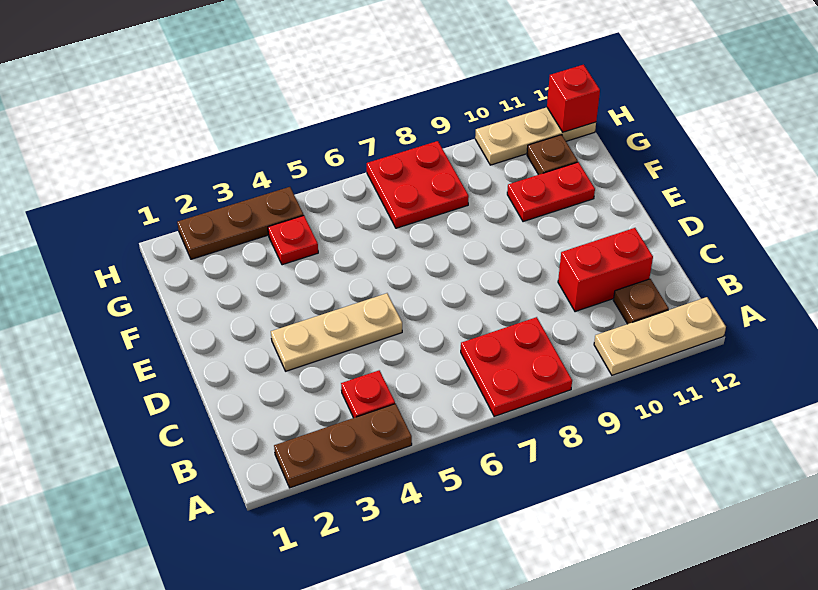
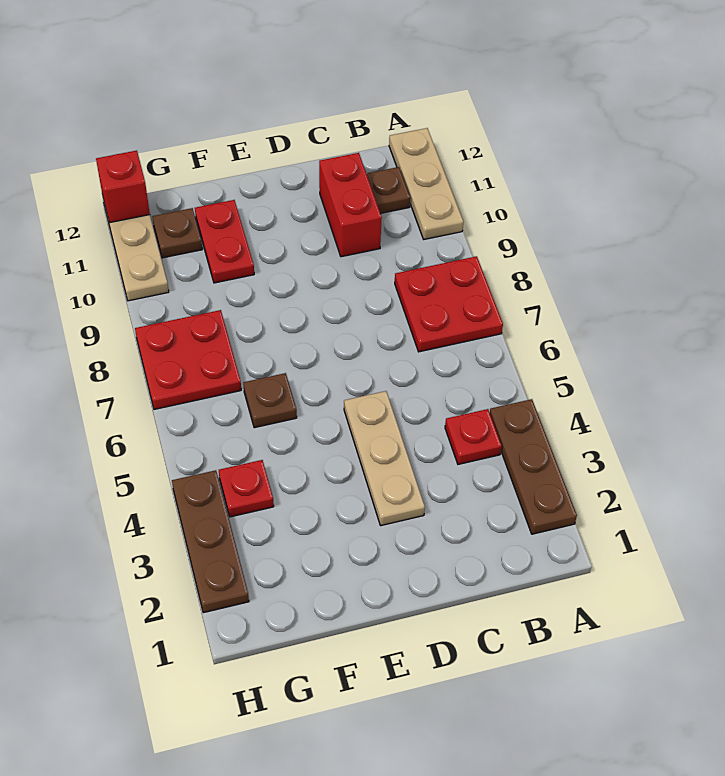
none -> brown 1x1 plate [243,373,297,428]

